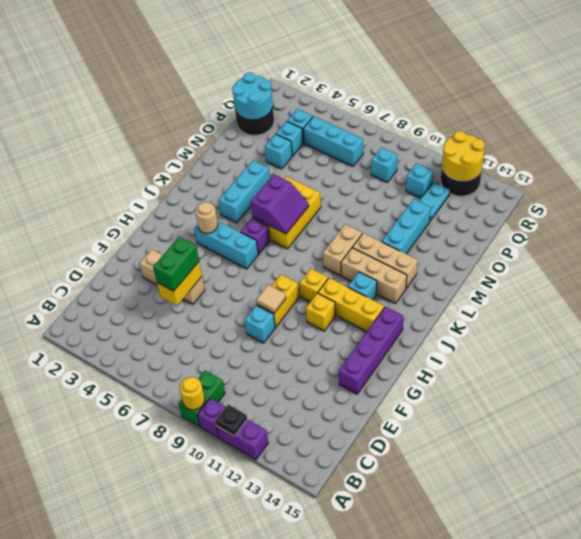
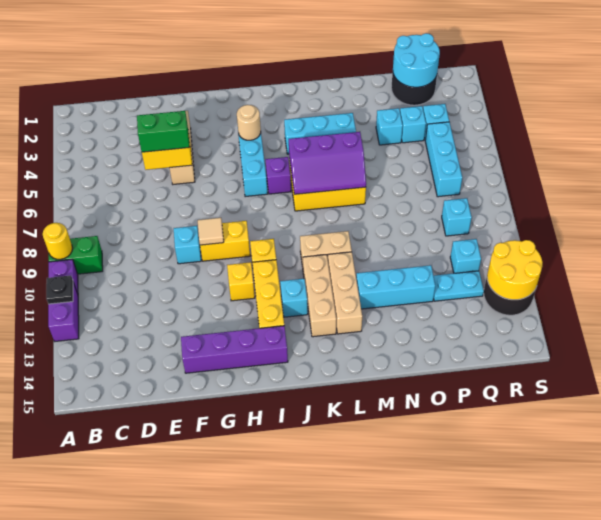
purple 2x2 slope [251,174,309,234] -> purple 2x3 slope [289,132,366,194]

